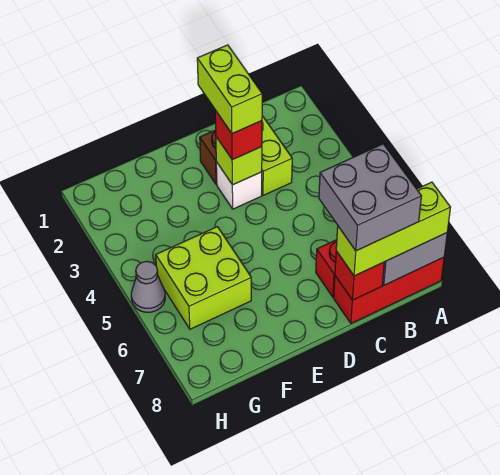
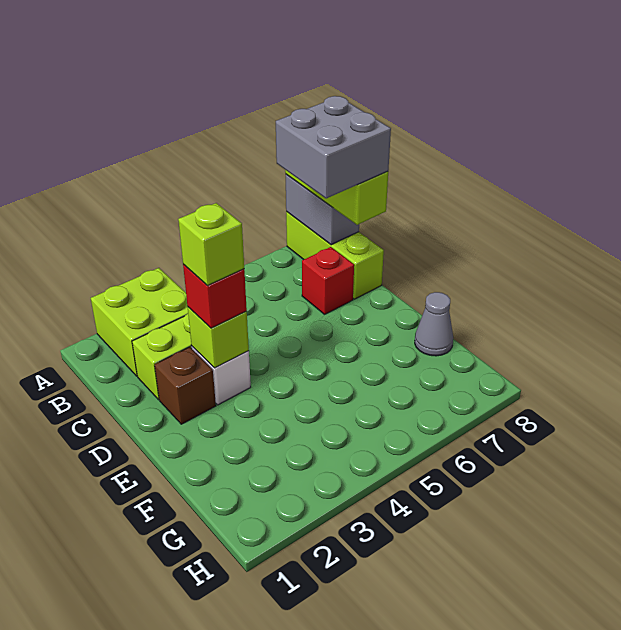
red 1x3 brick [334,257,444,323] -> lime 1x3 brick [286,212,384,299]
red 1x1 brick [335,251,384,300] -> none
lime 1x2 brick [197,45,262,134] -> lime 1x1 brick [178,203,244,285]
lime 2x2 brick [156,227,251,329] -> lime 2x2 brick moved to [91,268,188,376]
grey 1x1 cone [131,261,165,312] -> grey 1x1 cone moved to [415,292,453,356]

